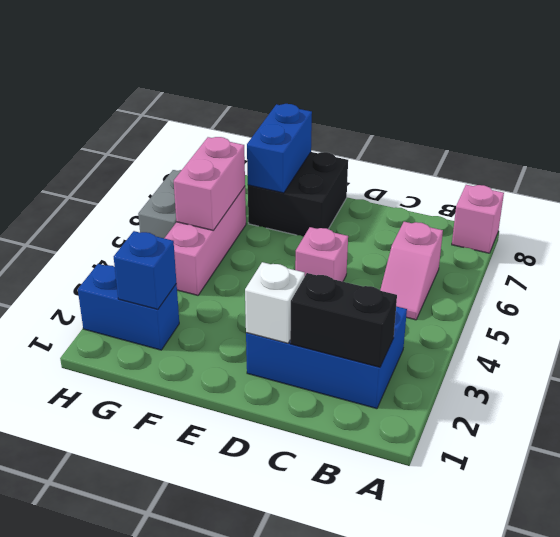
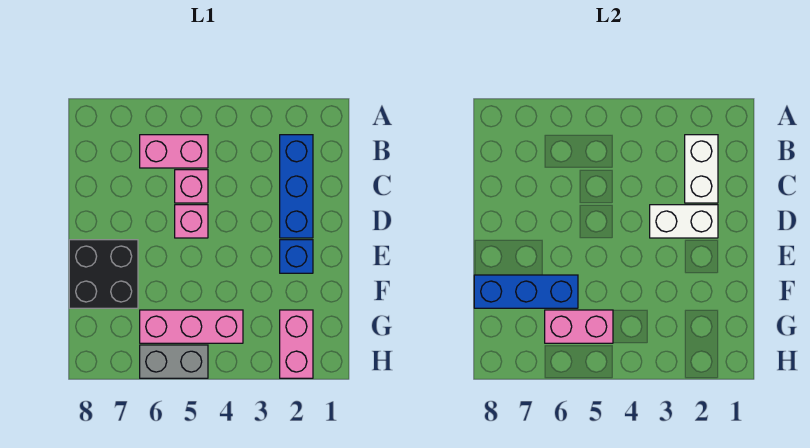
pink 1x1 brick [452,185,504,253] -> pink 1x1 brick moved to [175,170,208,203]
blue 2x3 brick [246,306,407,409] -> blue 1x3 brick [280,135,313,238]
black 1x2 brick [290,273,397,367] -> white 1x2 brick [685,135,718,203]
pink 1x2 slope [380,222,443,320] -> pink 1x2 brick [140,135,208,168]
white 1x1 brick [245,262,305,343] -> white 1x2 brick [650,205,718,238]
blue 1x2 brick [247,104,312,193] -> blue 1x3 brick [474,275,578,308]
blue 1x2 brick [78,264,179,350] -> pink 1x2 brick [280,310,313,378]
blue 1x1 brick [114,231,176,309] -> blue 1x1 brick moved to [280,240,313,273]

